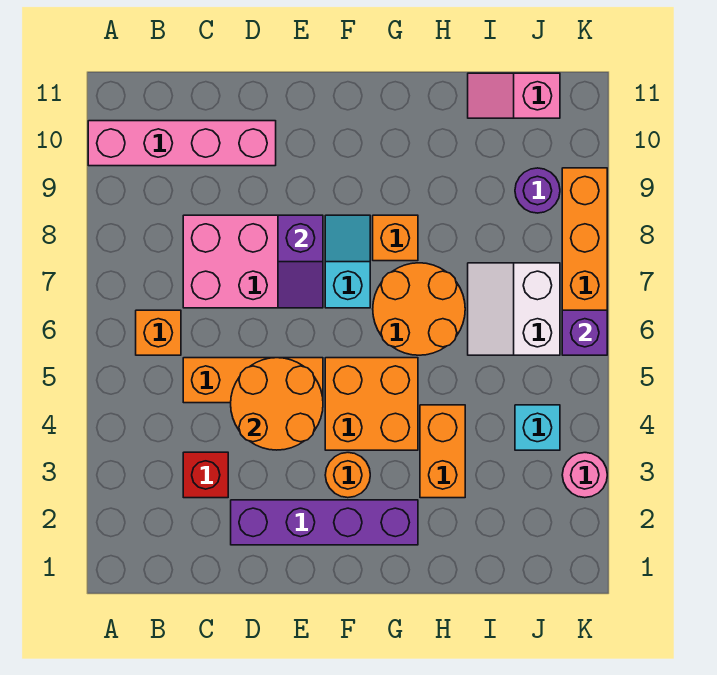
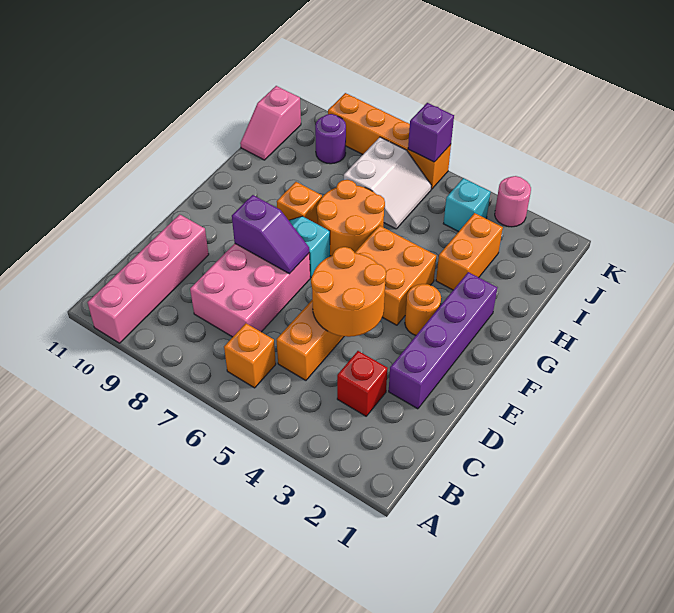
orange 1x2 brick [420,405,465,498] -> orange 1x2 brick turned to [436,213,503,290]
white 2x2 slope [468,263,560,355] -> white 2x2 slope turned to [344,137,431,229]

